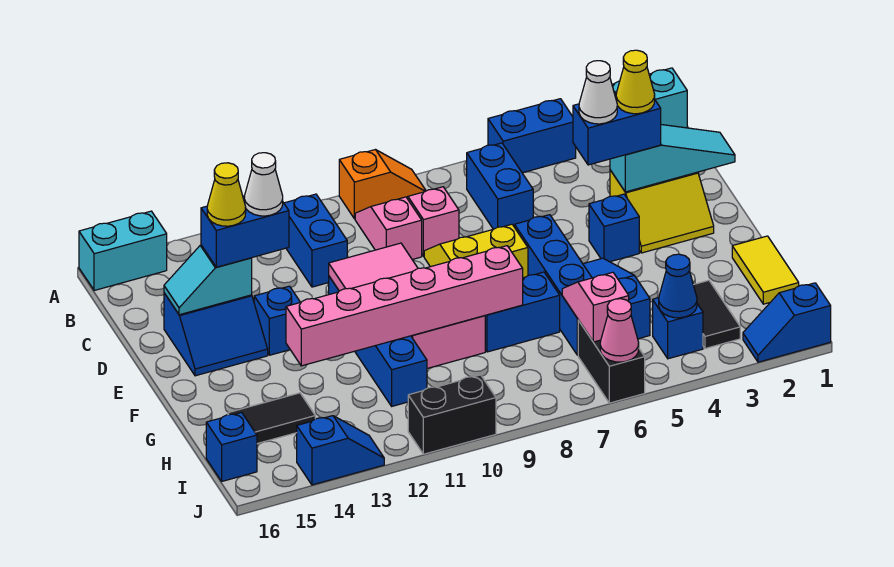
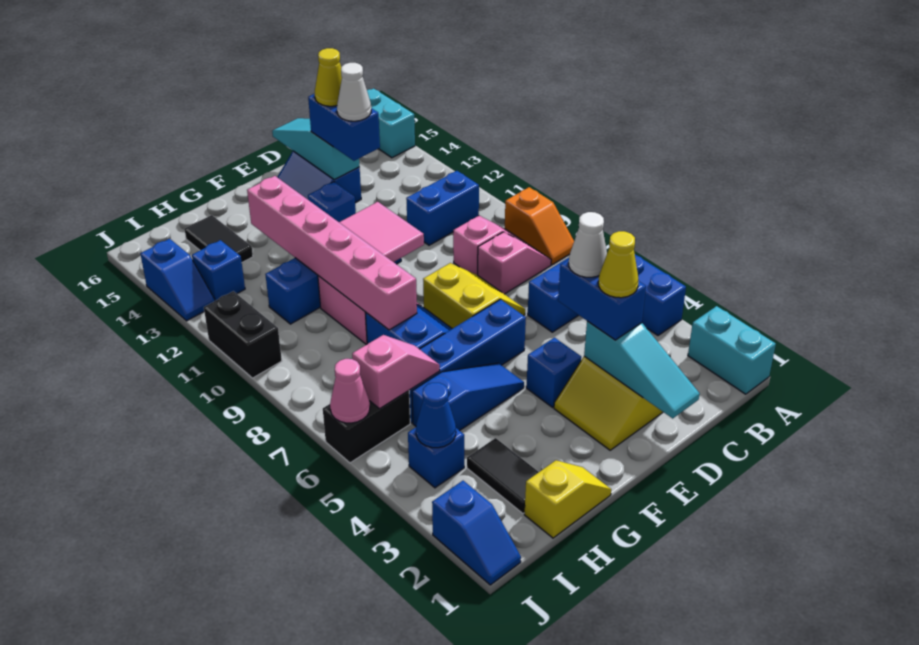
cyan 1x2 slope [164,245,252,315] -> cyan 1x3 slope [272,118,360,180]
yellow 1x2 tile [732,236,799,304] -> yellow 1x2 slope [524,460,611,538]
black 1x2 tile [694,280,740,349] -> black 1x2 tile turned to [467,438,539,513]
blue 1x1 brick [206,412,257,481] -> blue 1x1 brick moved to [192,240,245,301]
blue 1x2 slope [743,283,831,362] -> blue 1x2 slope turned to [432,481,521,585]

